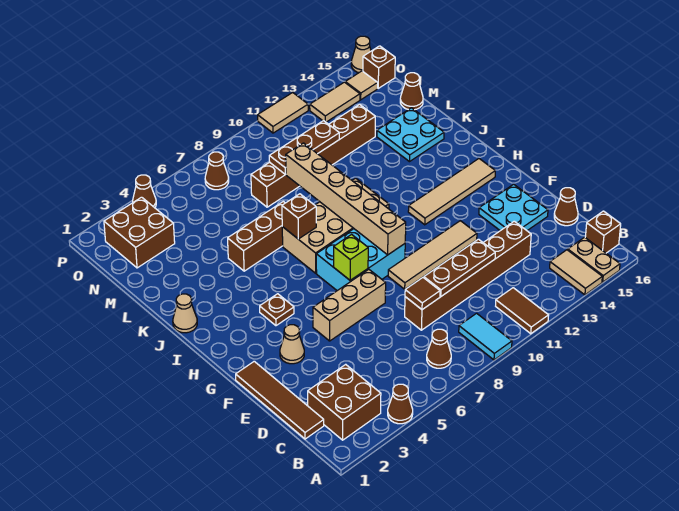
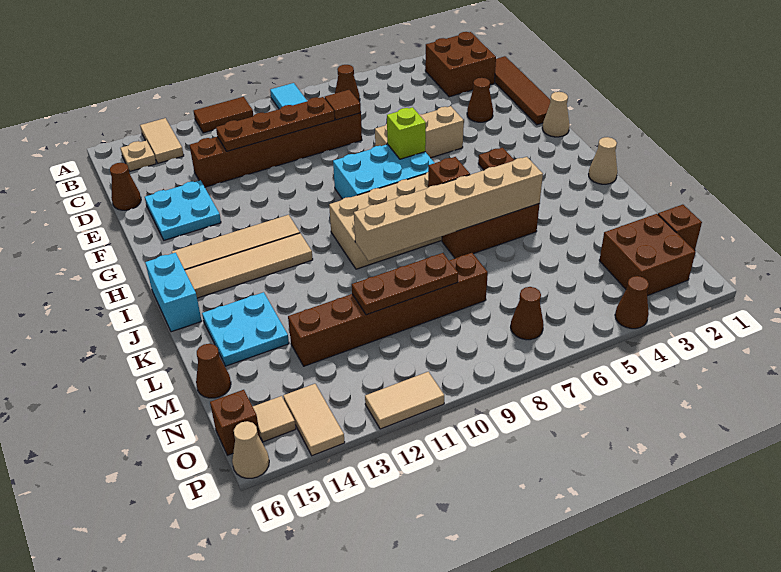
brown 1x1 cone [388,384,413,424] -> brown 1x1 cone moved to [467,78,493,122]
brown 1x2 tile [496,288,549,334] -> brown 1x2 tile turned to [194,97,253,133]
tan 1x2 plate [568,237,620,282] -> tan 1x1 plate [121,140,156,171]
brown 1x1 brick [585,211,621,253] -> brown 1x1 brick moved to [658,205,702,250]
brown 1x3 plate [424,239,495,296] -> brown 1x4 plate [216,97,335,151]
tan 1x1 cone [280,325,304,364] -> tan 1x1 cone moved to [542,92,569,137]
tan 1x4 tile [388,221,477,289] -> tan 1x4 tile moved to [185,233,313,298]
tan 1x6 brick [286,143,406,255] -> tan 1x6 brick turned to [354,157,543,261]
none -> cyan 1x2 brick [145,253,202,332]
tan 1x2 tile [310,82,360,122] -> tan 1x2 tile turned to [283,384,345,456]

